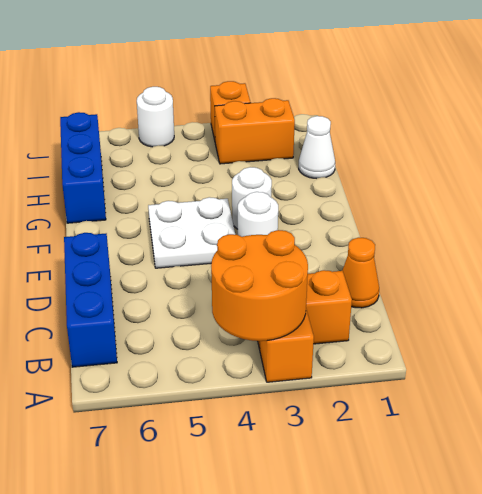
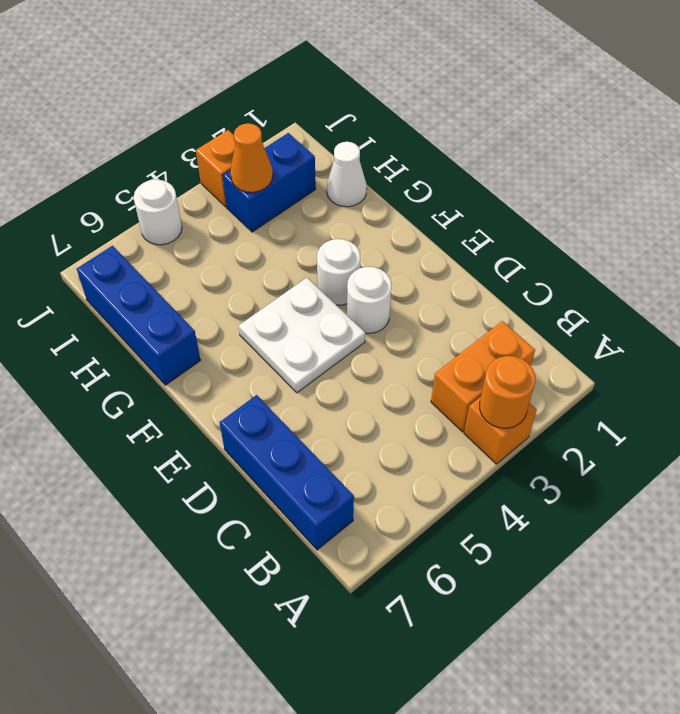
orange 2x2 round brick [211,230,308,341] -> orange 1x1 round brick [480,356,535,428]
orange 1x1 cone [342,238,379,308] -> orange 1x1 cone moved to [230,123,273,192]
orange 1x2 brick [215,98,295,164] -> blue 1x2 brick [223,133,316,232]

